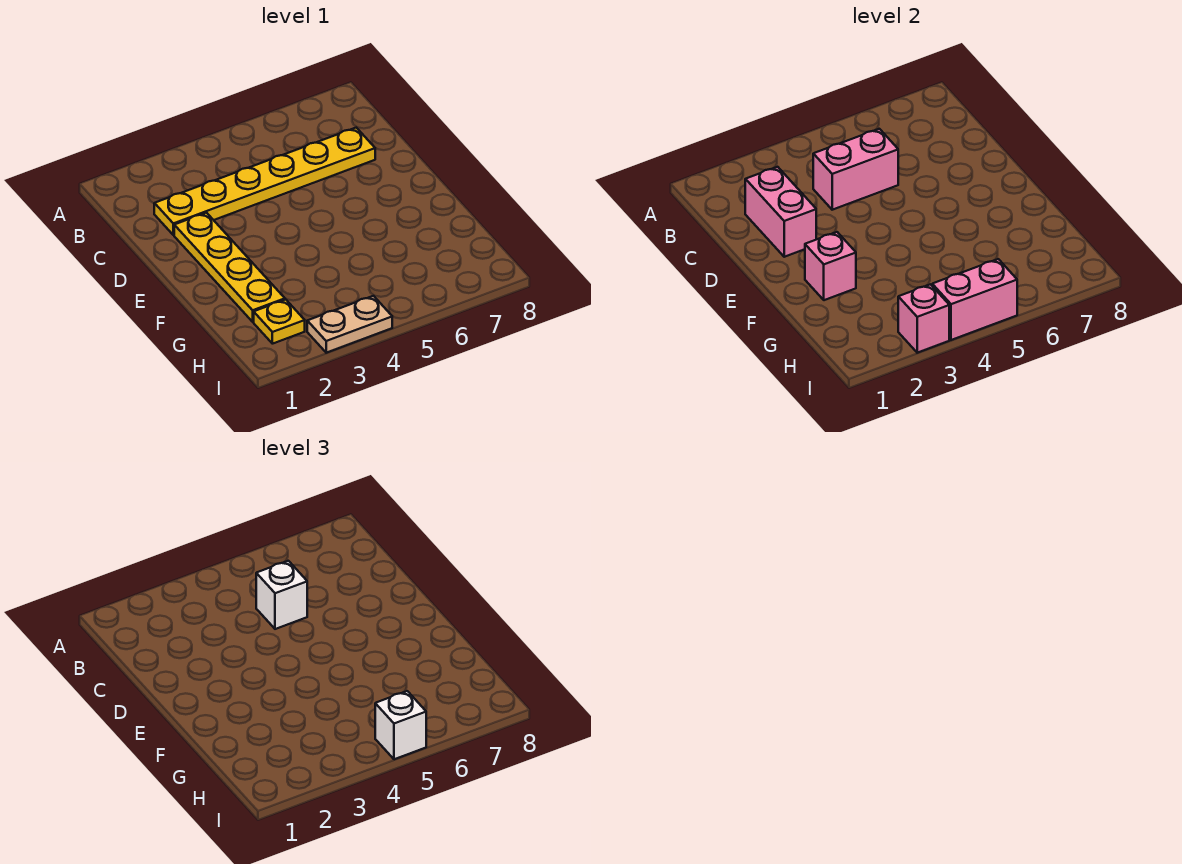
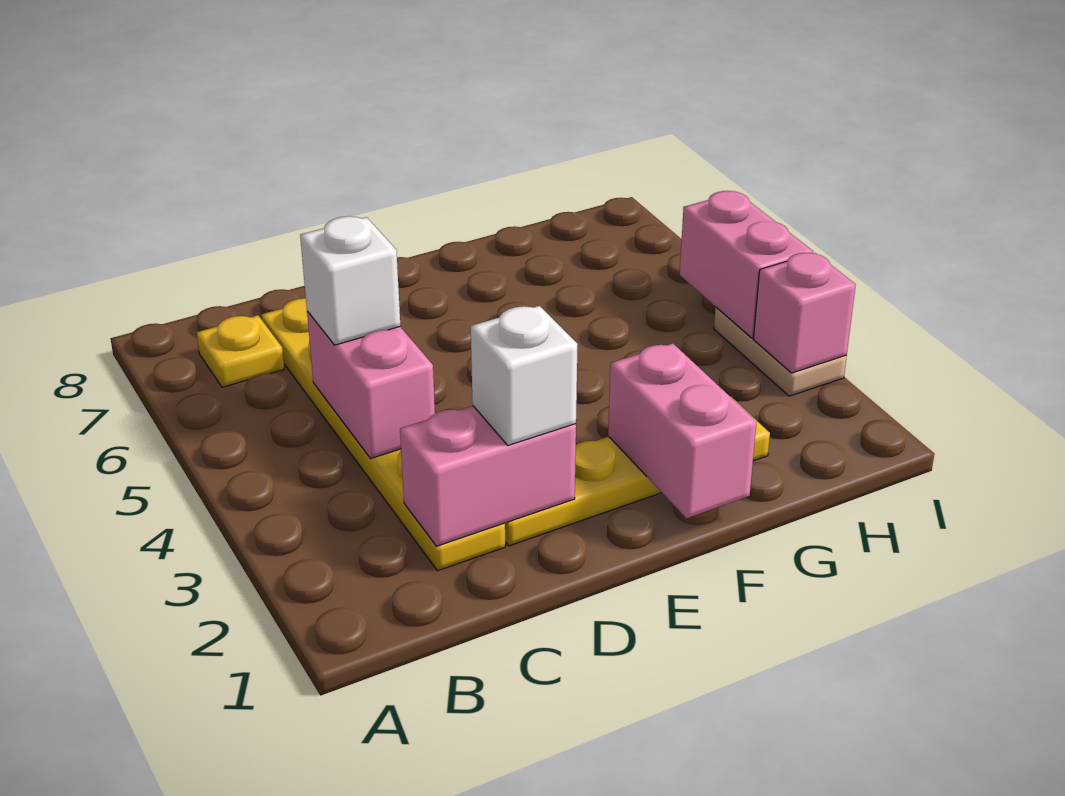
pink 1x1 brick [805,232,856,300] -> pink 1x2 brick [608,344,756,518]
yellow 1x1 plate [254,300,305,344] -> yellow 1x1 plate moved to [197,315,284,387]
white 1x1 brick [375,691,426,759] -> white 1x1 brick moved to [471,306,578,445]

